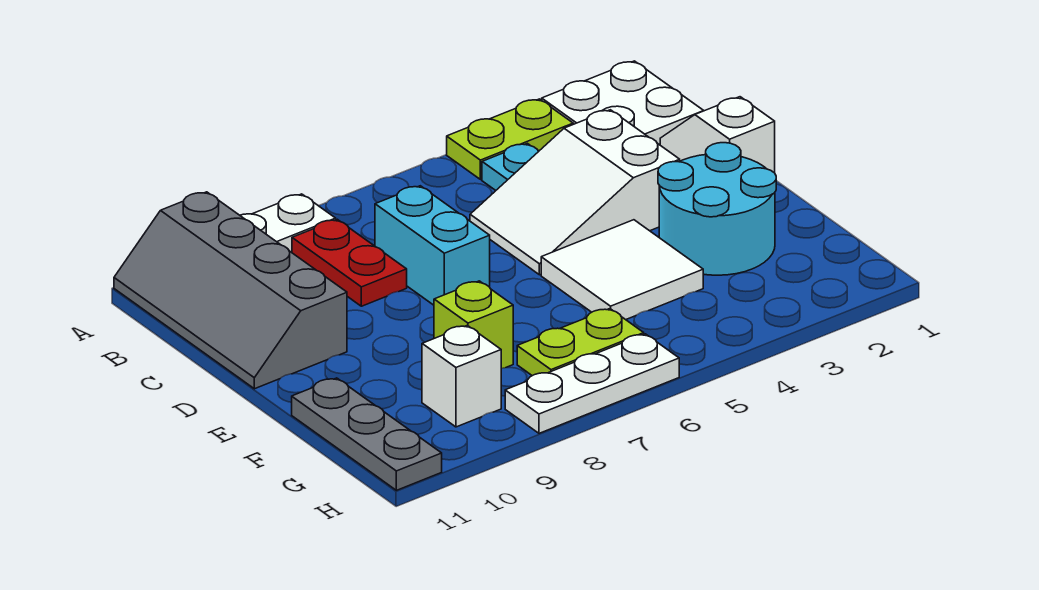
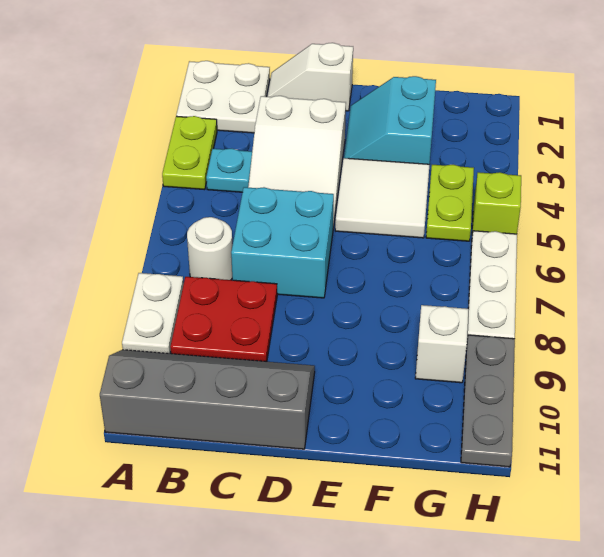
grey 2x4 slope [114,192,347,389] -> grey 2x4 slope turned to [100,350,315,449]
none -> white 1x1 round brick [187,217,233,280]
red 1x2 plate [292,219,407,306] -> red 2x2 plate [170,277,277,362]
cyan 1x2 brick [375,186,490,305] -> cyan 2x2 brick [231,187,334,298]
cyan 2x2 round brick [658,143,776,275] -> cyan 2x2 slope [344,76,436,164]
lime 1x1 brick [434,281,513,369] -> lime 1x1 brick moved to [472,172,521,235]
grey 1x3 plate [292,378,442,490] -> grey 1x3 plate turned to [461,335,515,467]
lime 1x2 plate [517,309,644,376] -> lime 1x2 plate moved to [426,165,474,241]

